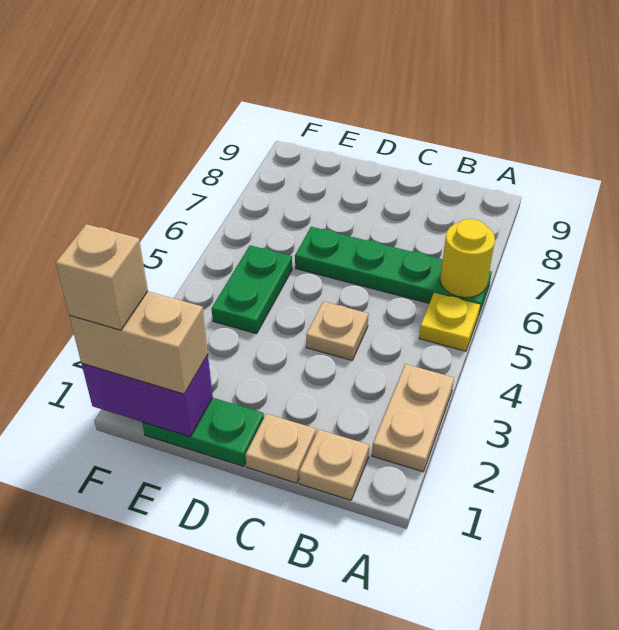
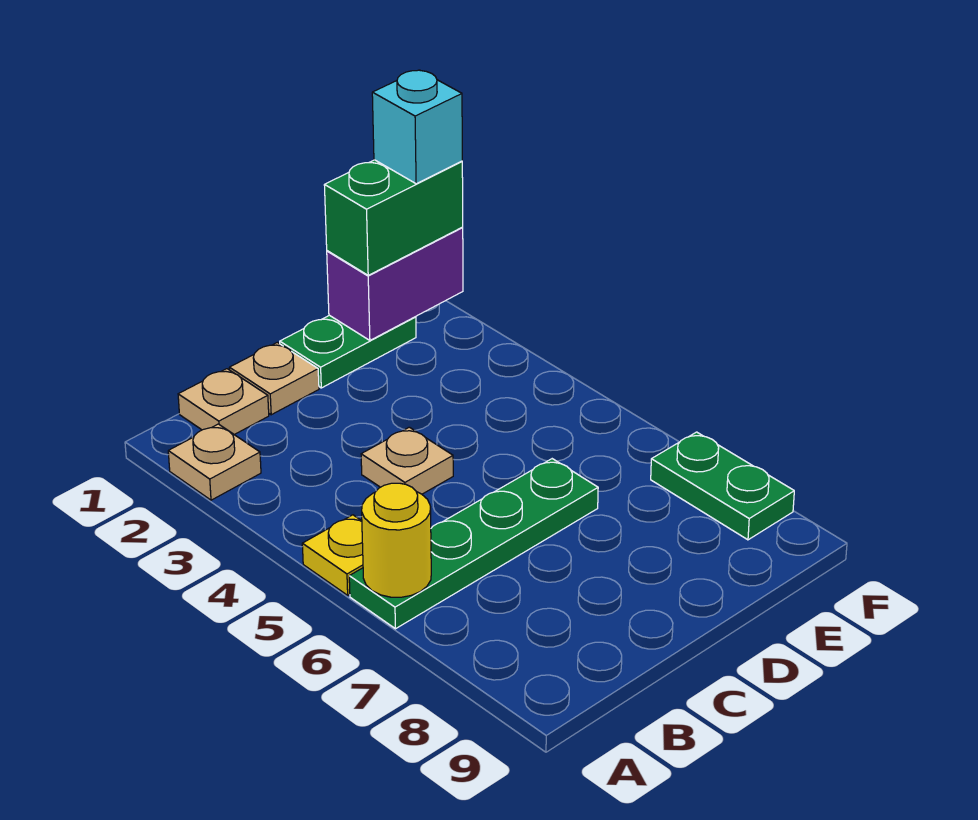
tan 1x2 plate [372,364,454,472] -> tan 1x1 plate [168,424,261,500]
tan 1x2 brick [69,291,208,394] -> green 1x2 brick [324,160,463,275]
green 1x2 plate [212,245,292,334] -> green 1x2 plate moved to [651,432,794,540]
tan 1x1 brick [56,224,148,330] -> cyan 1x1 brick [372,70,462,184]

